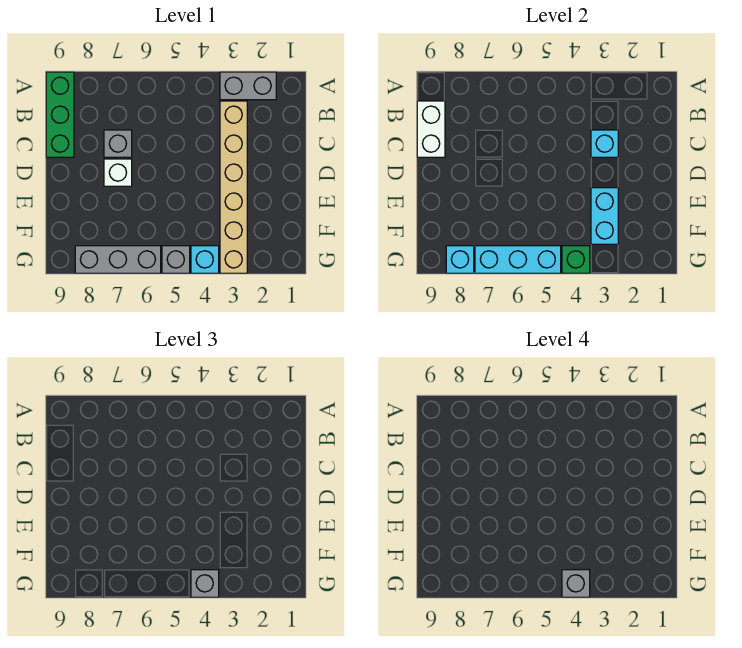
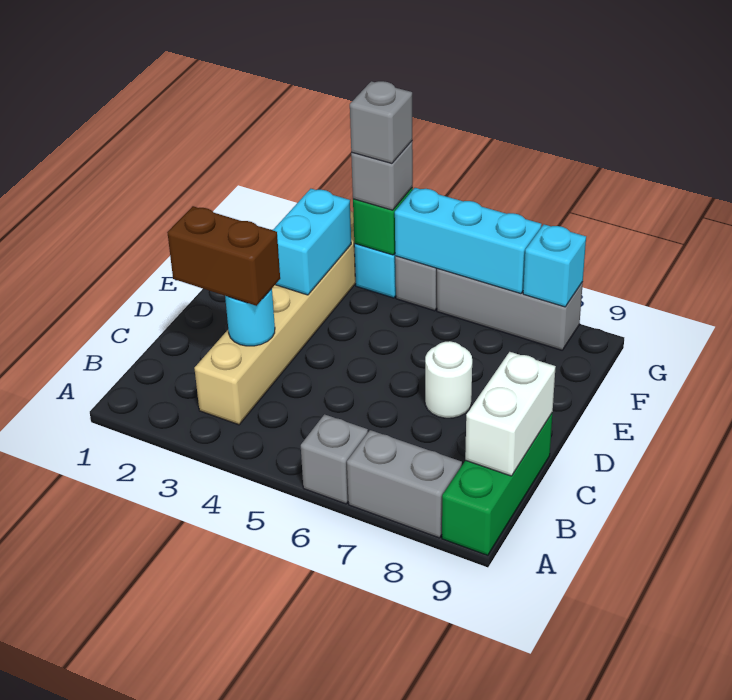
grey 1x2 brick [220,72,276,100] -> grey 1x2 brick moved to [347,430,462,538]
none -> brown 1x2 brick [167,206,280,306]
cyan 1x1 brick [591,130,618,157] -> cyan 1x1 round brick [225,289,275,346]
grey 1x1 brick [104,130,132,157] -> grey 1x1 brick moved to [301,414,368,504]
white 1x1 brick [104,159,132,186] -> white 1x1 round brick [425,341,472,418]

